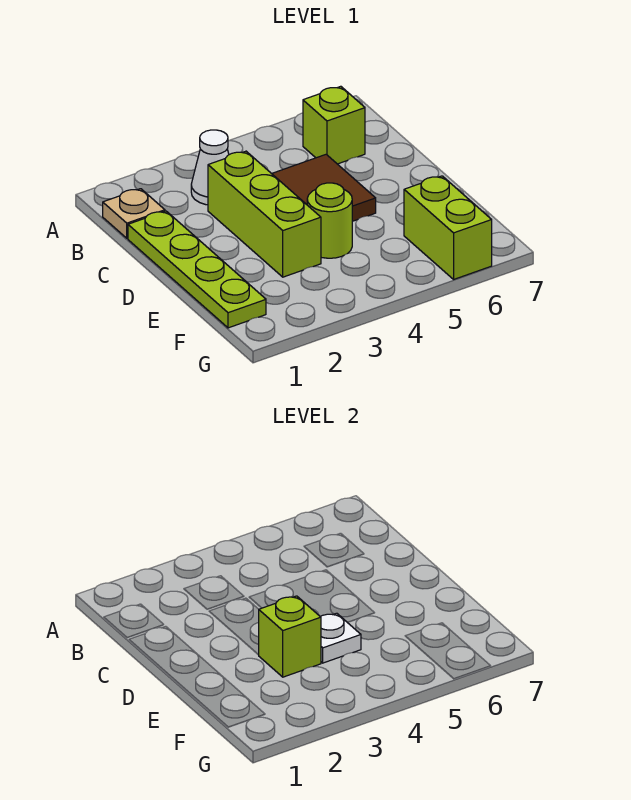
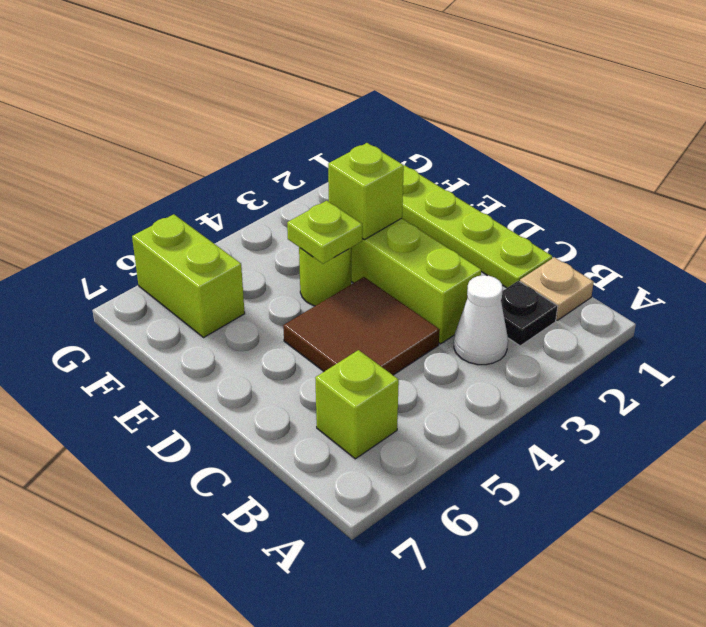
none -> black 1x1 plate [501,281,558,346]
white 1x1 plate [320,613,361,663] -> lime 1x1 plate [287,201,362,264]

